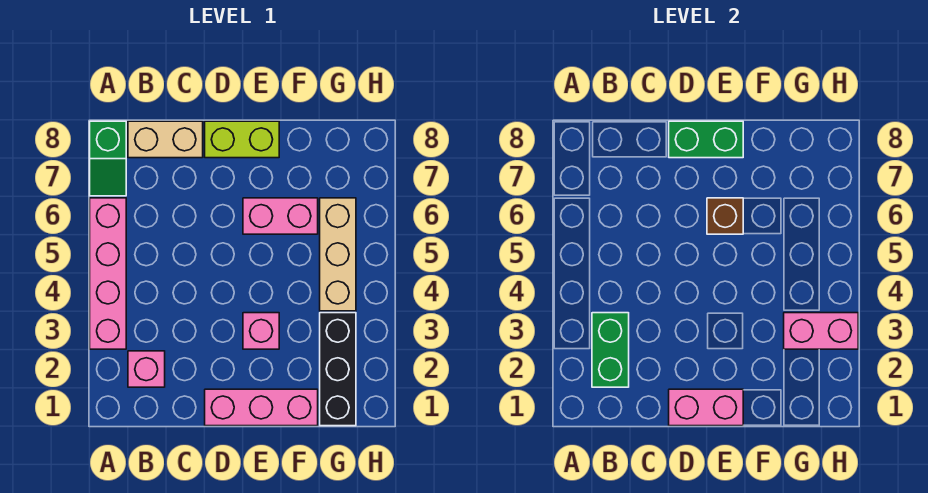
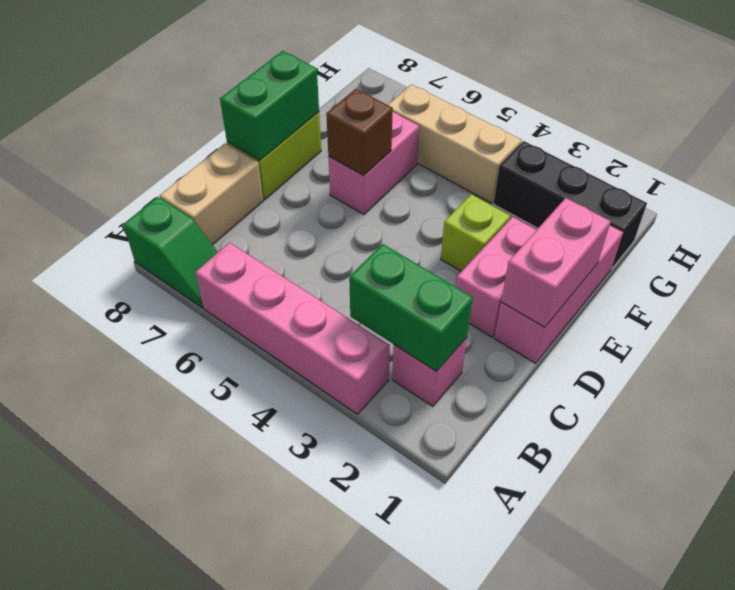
pink 1x1 brick [243,313,279,349] -> lime 1x1 brick [441,194,510,271]
pink 1x2 brick [784,313,858,349] -> pink 1x2 brick moved to [456,217,536,337]

